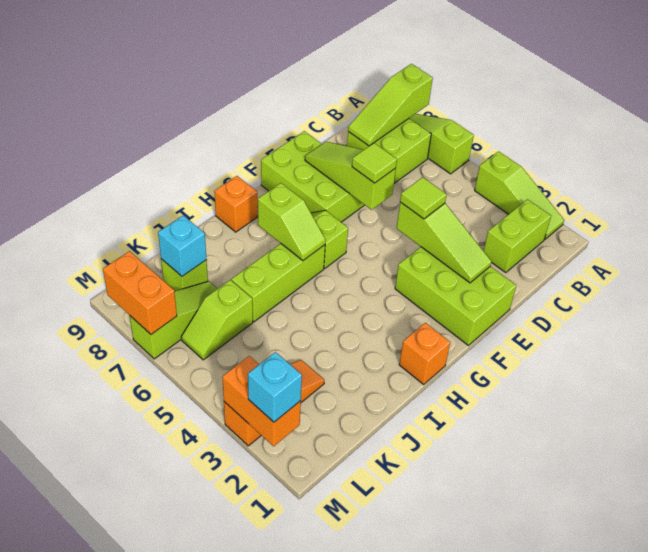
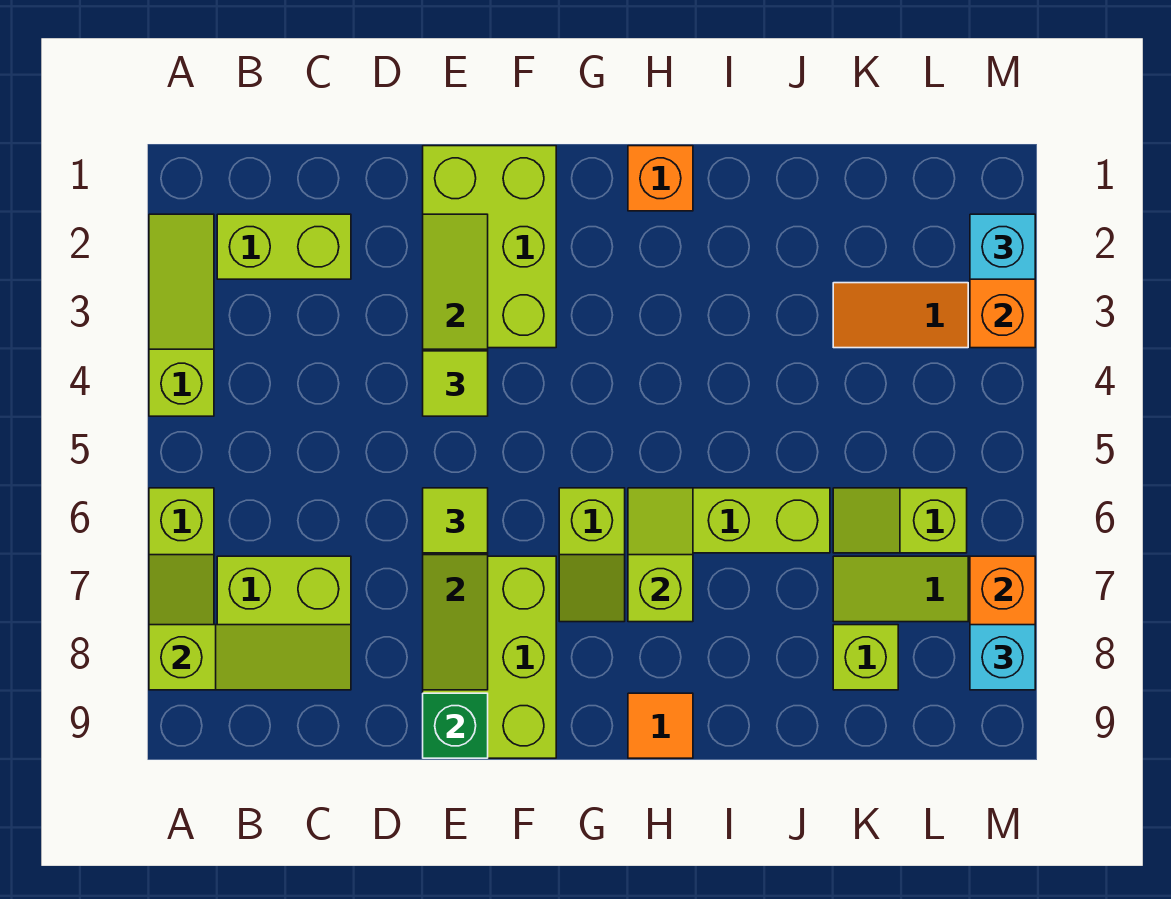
none -> green 1x1 brick [423,693,488,758]
orange 1x1 brick [214,176,258,232] -> orange 1x1 tile [628,693,693,758]
lime 1x2 slope [181,280,253,360] -> lime 1x2 slope turned to [833,488,967,553]
cyan 1x1 brick [158,216,206,276] -> cyan 1x1 brick moved to [970,625,1035,690]

